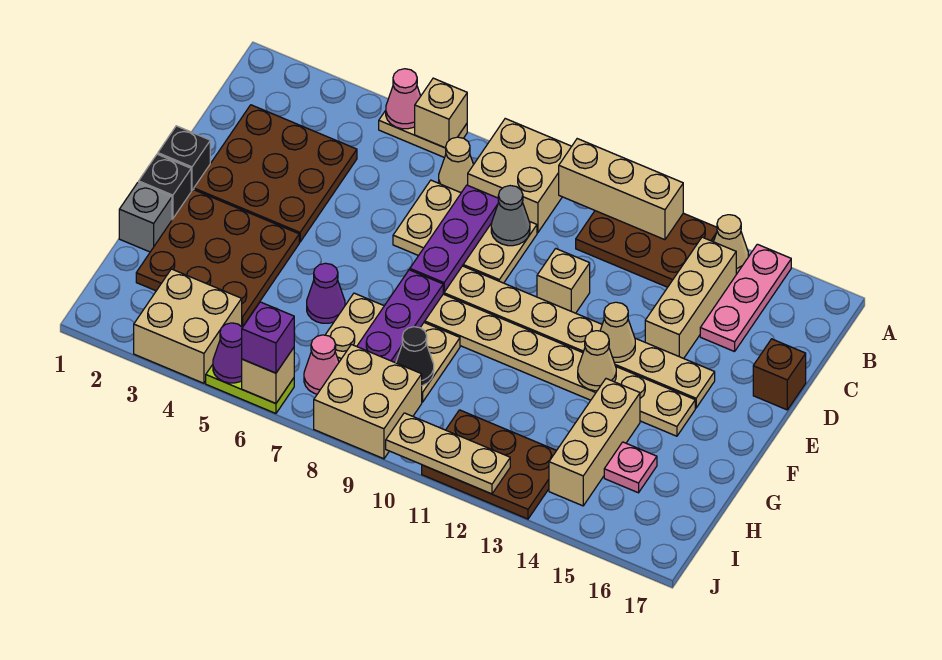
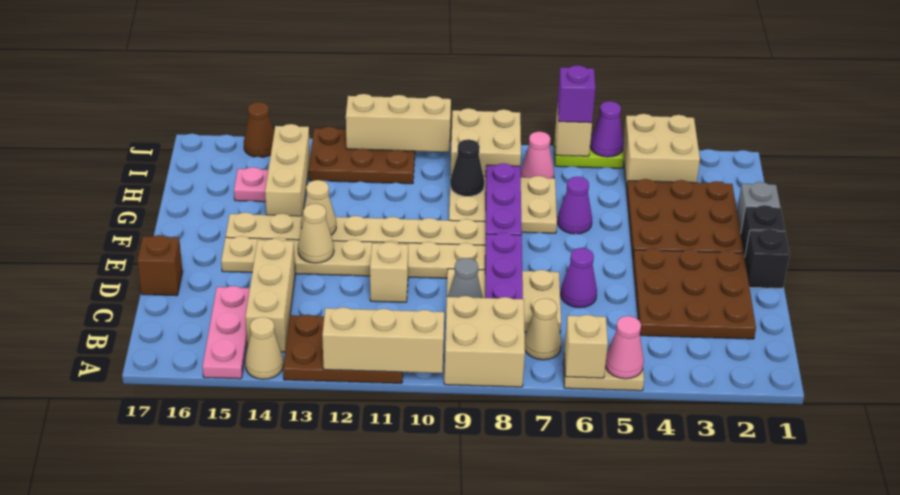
none -> purple 1x1 cone [561,248,597,308]
tan 1x3 plate [386,413,510,494] -> tan 1x3 brick [346,94,451,152]
none -> brown 1x1 cone [244,102,274,157]

